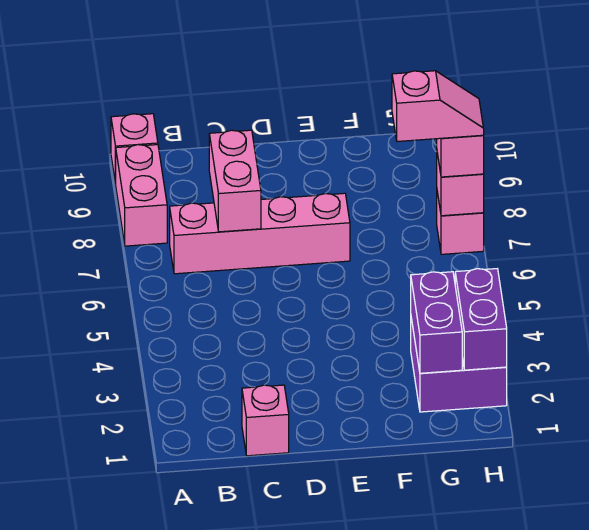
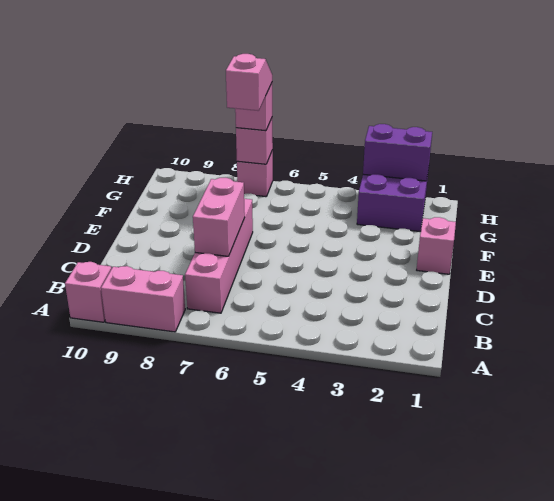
pink 1x1 brick [242,385,289,456] -> pink 1x1 brick moved to [417,217,456,274]
pink 1x2 brick [209,130,261,232] -> pink 1x2 brick turned to [193,178,245,256]
purple 1x2 brick [411,272,462,373] -> none

